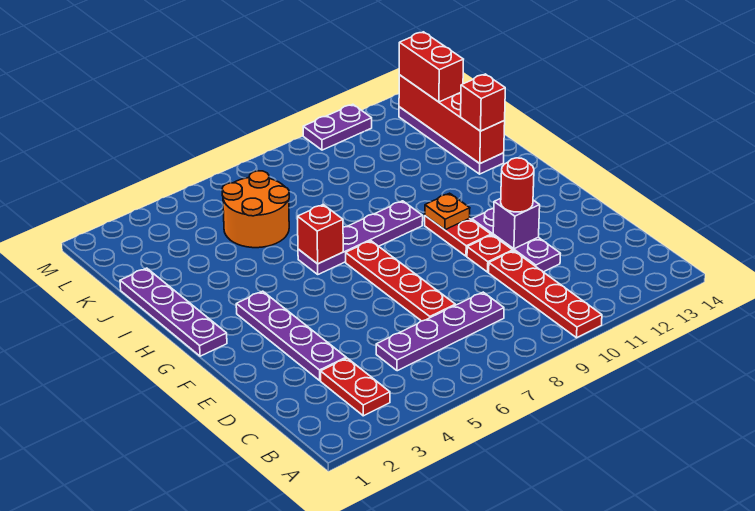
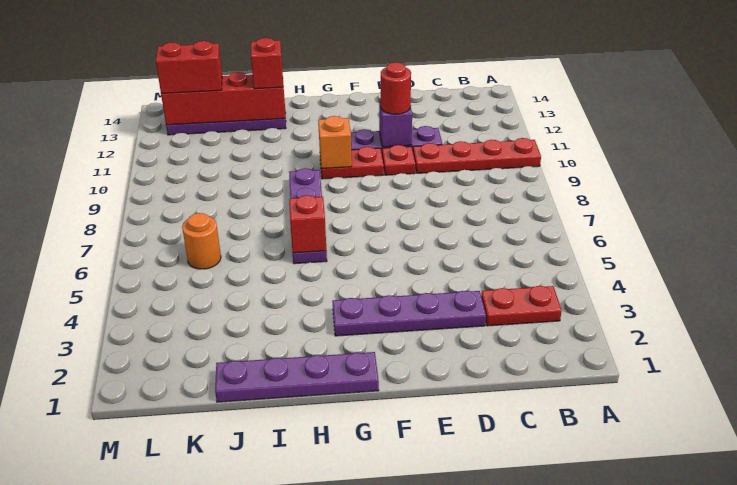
purple 1x4 plate [376,292,504,371] -> none
red 1x4 plate [346,241,455,321] -> none
orange 1x1 plate [425,193,470,230] -> orange 1x1 brick [318,116,352,168]
orange 2x2 round brick [222,171,289,248] -> orange 1x1 round brick [182,213,221,269]
purple 1x2 plate [303,104,372,150] -> none

